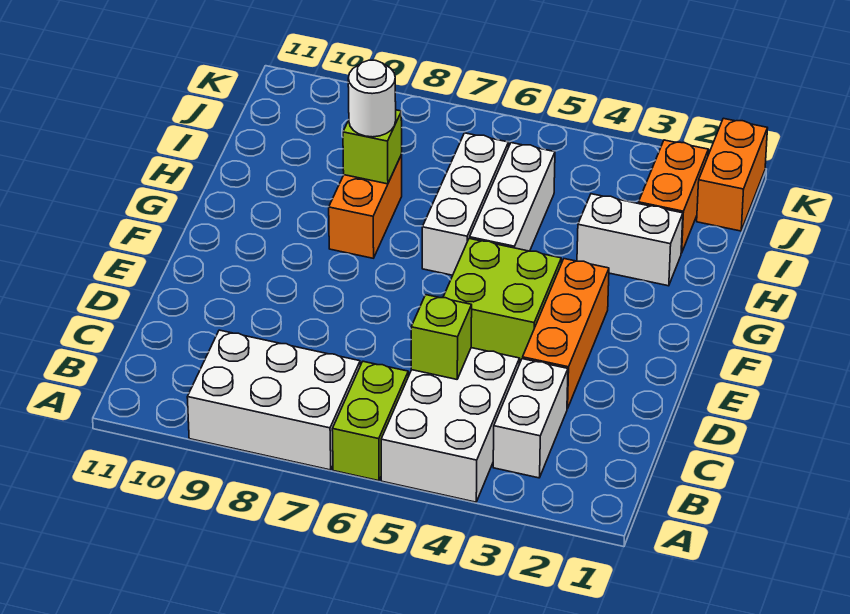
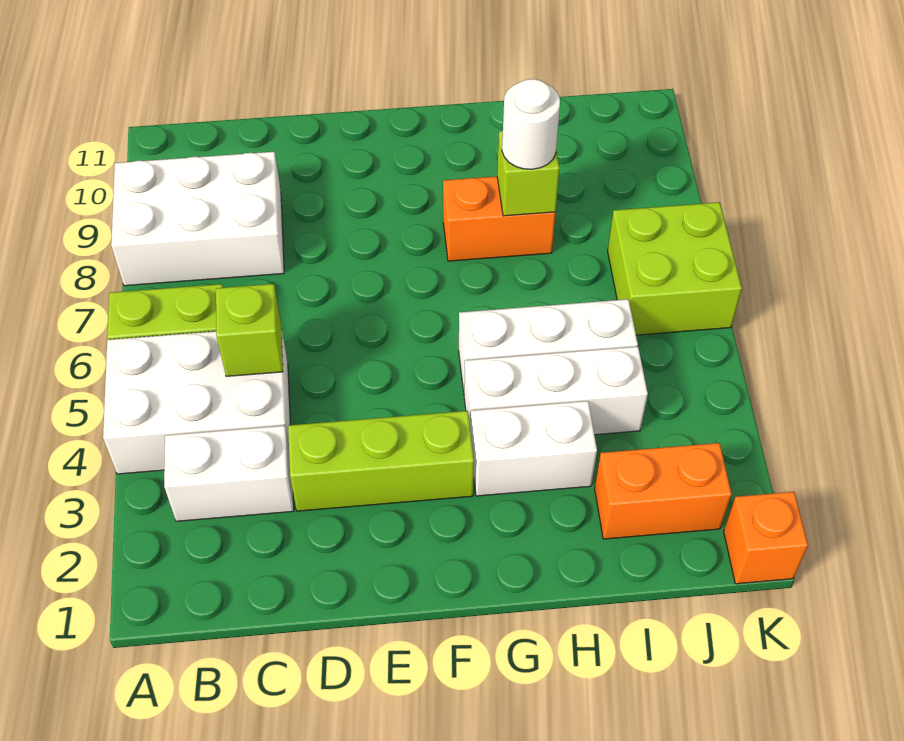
white 2x3 brick [187,330,360,470] -> white 2x3 brick turned to [111,152,284,286]
orange 1x3 brick [523,259,609,409] -> lime 1x3 brick [288,411,474,511]
lime 2x2 brick [443,238,561,362] -> lime 2x2 brick moved to [608,202,742,335]
white 1x3 brick [422,133,509,275] -> white 1x3 brick moved to [464,347,648,435]
white 1x2 brick [577,194,683,286] -> white 1x2 brick turned to [470,401,597,496]
orange 1x2 brick [697,118,768,231] -> orange 1x1 brick [724,492,808,584]

